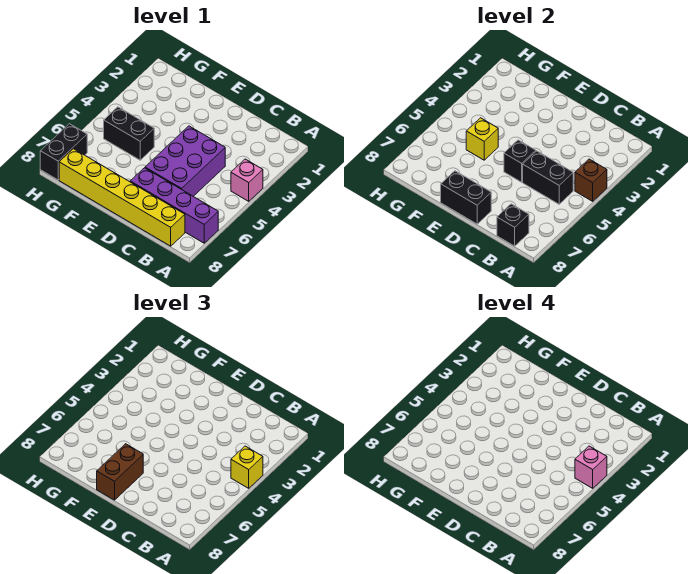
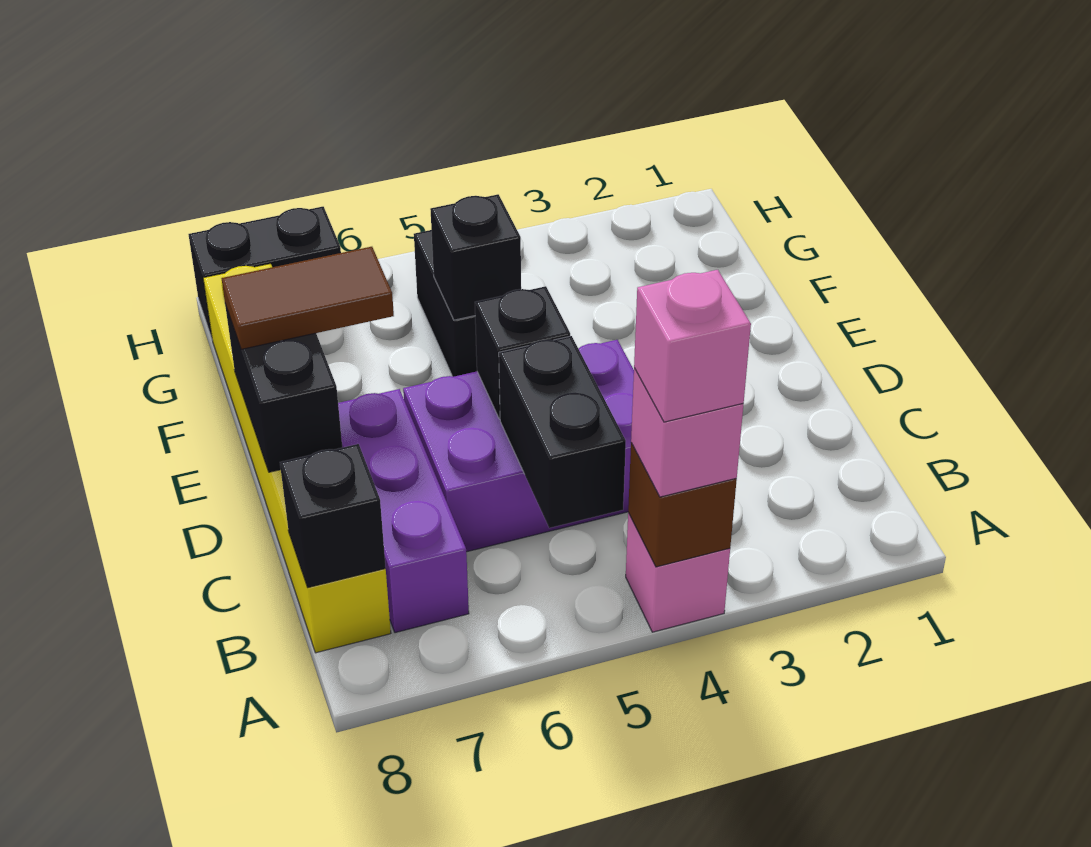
yellow 1x1 brick [231,446,263,488] -> pink 1x1 brick [631,368,744,497]
purple 1x4 brick [130,168,218,243] -> purple 1x3 brick [338,389,469,633]
brown 1x2 brick [97,444,143,500] -> brown 1x2 tile [221,247,394,349]
yellow 1x1 brick [466,118,498,160] -> black 1x1 brick [430,194,521,320]

